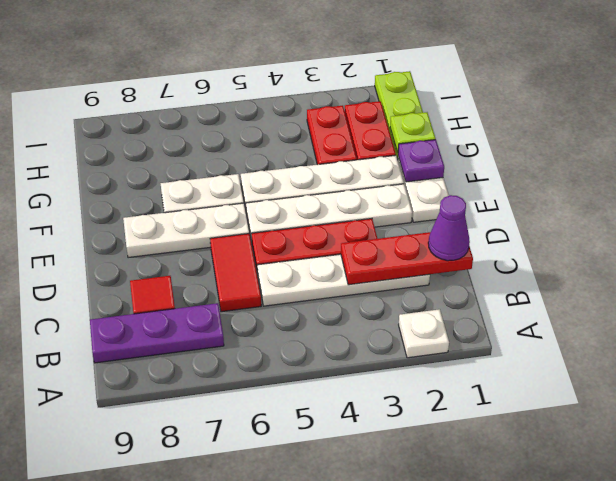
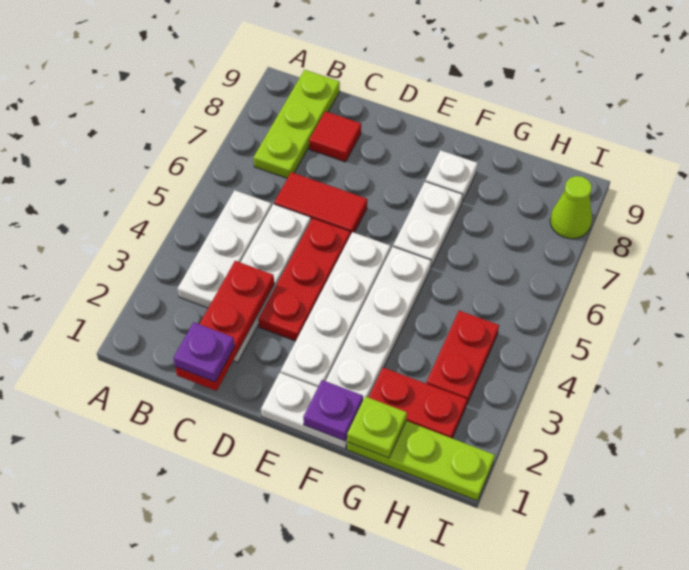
white 1x1 plate [399,309,449,358] -> white 1x1 plate moved to [426,150,478,202]
purple 1x3 plate [90,303,224,363] -> lime 1x3 plate [254,70,340,178]
purple 1x1 cone [428,195,470,261] -> purple 1x1 plate [173,322,235,382]
white 1x3 plate [123,203,249,258] -> white 1x3 plate moved to [178,190,272,308]
red 1x2 plate [307,106,357,165] -> red 1x2 plate turned to [426,311,499,405]
none -> lime 1x1 cone [550,176,592,239]

